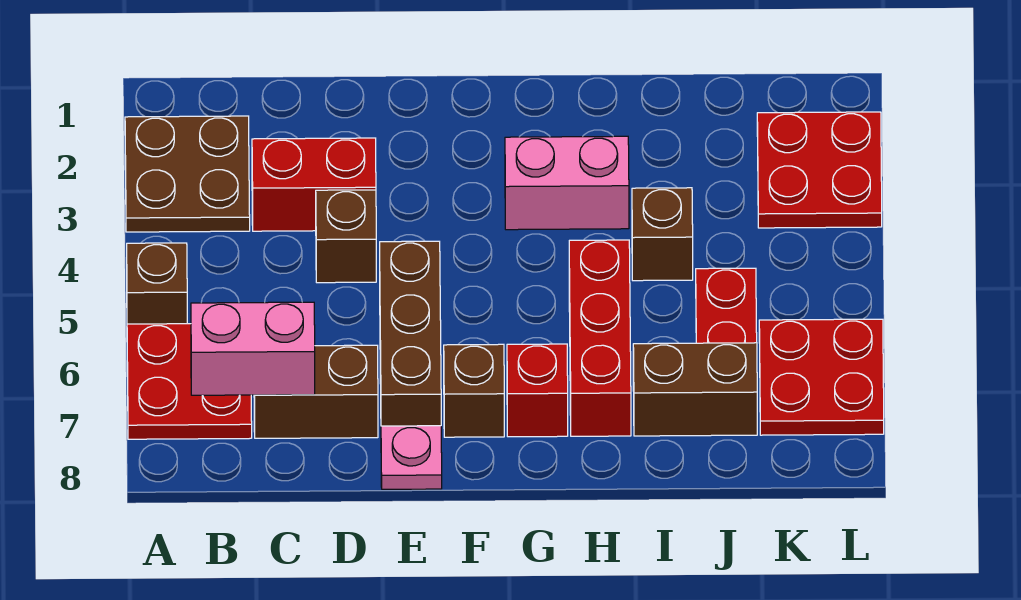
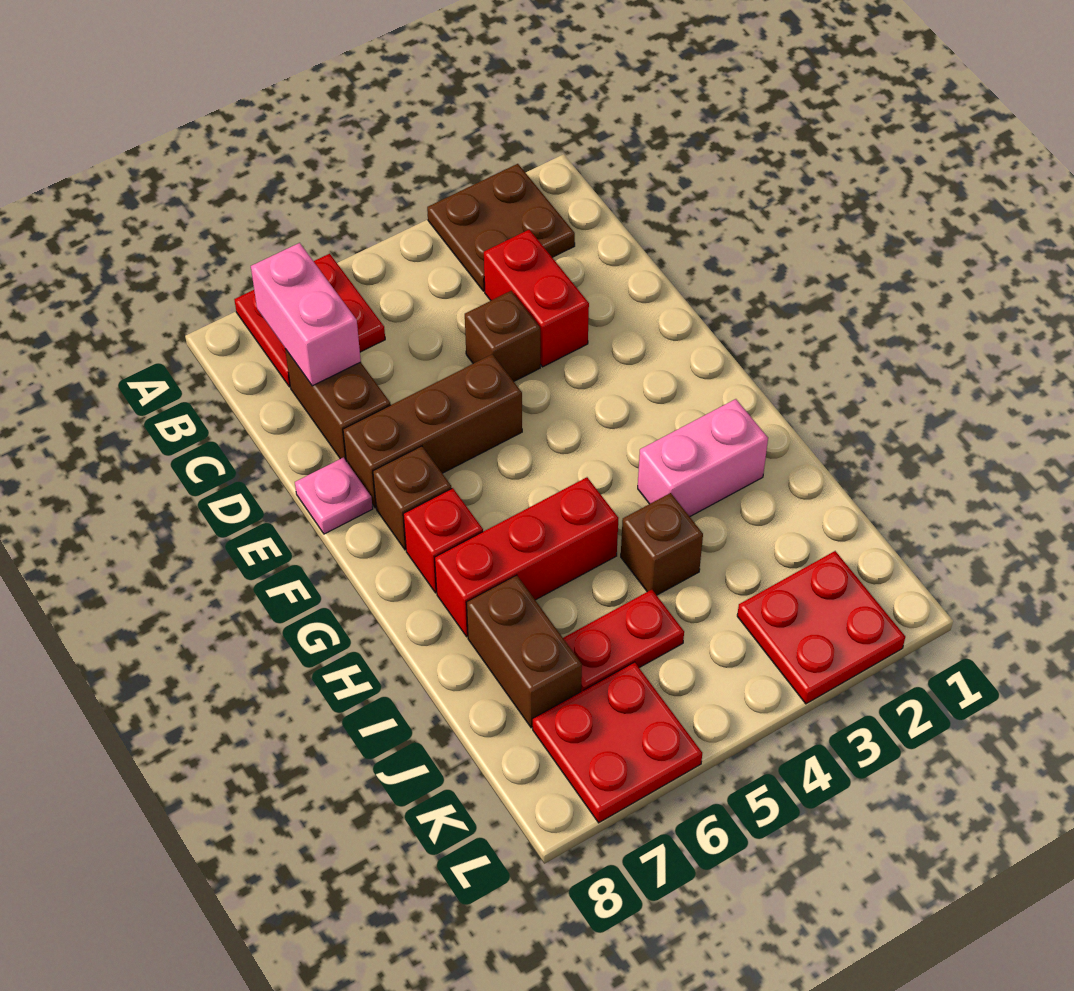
brown 1x1 brick [127,243,187,324] -> none
pink 1x2 brick [505,136,629,230] -> pink 1x2 brick turned to [638,399,768,517]

